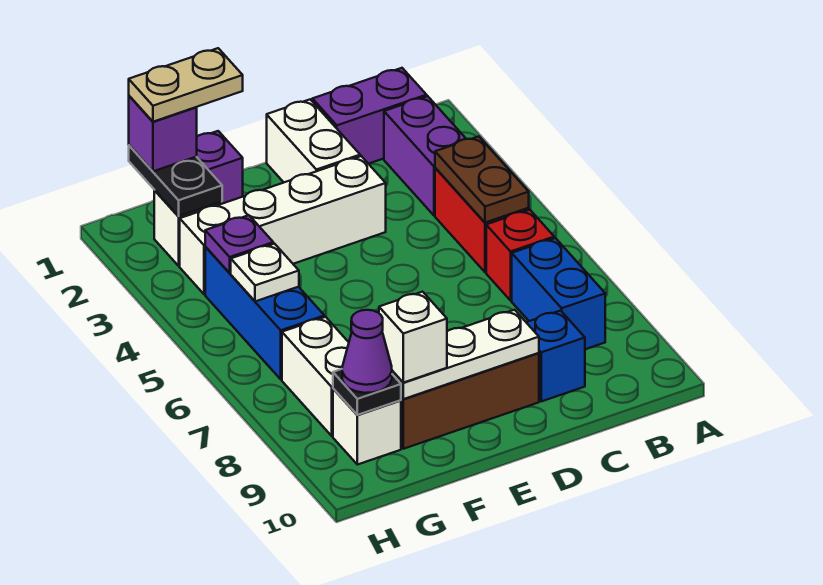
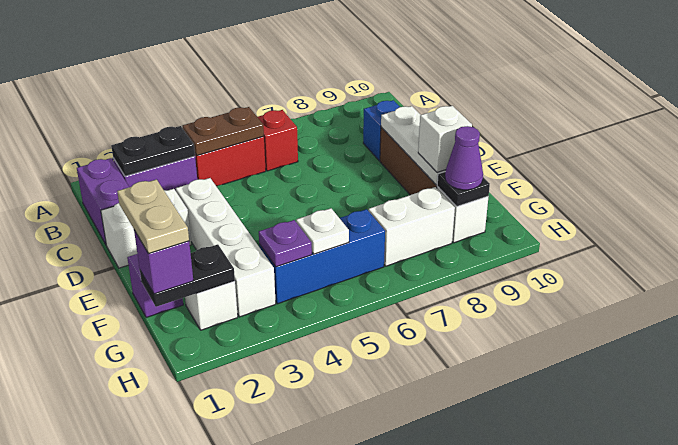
none -> black 1x2 plate [111,126,195,176]
blue 1x2 brick [512,238,605,349] -> none

